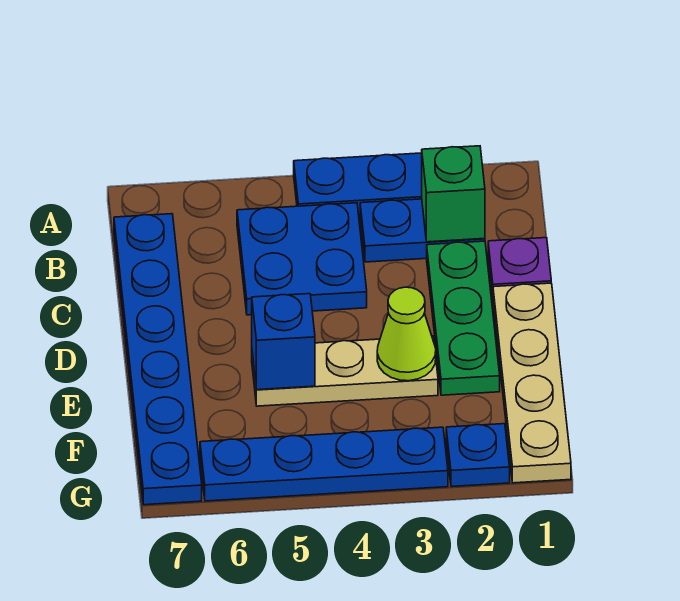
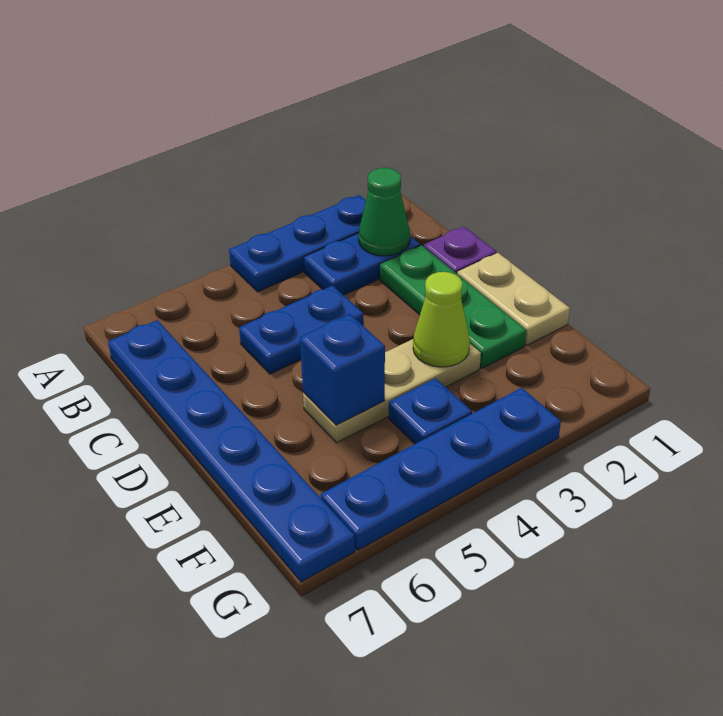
green 1x1 brick [422,146,485,242] -> green 1x1 cone [359,168,410,256]
blue 2x2 plate [237,203,367,315] -> blue 1x2 plate [239,285,364,374]
tan 1x4 plate [493,283,571,483] -> tan 1x2 plate [457,253,570,345]
blue 1x1 plate [446,424,510,487] -> blue 1x1 plate moved to [389,378,472,444]

